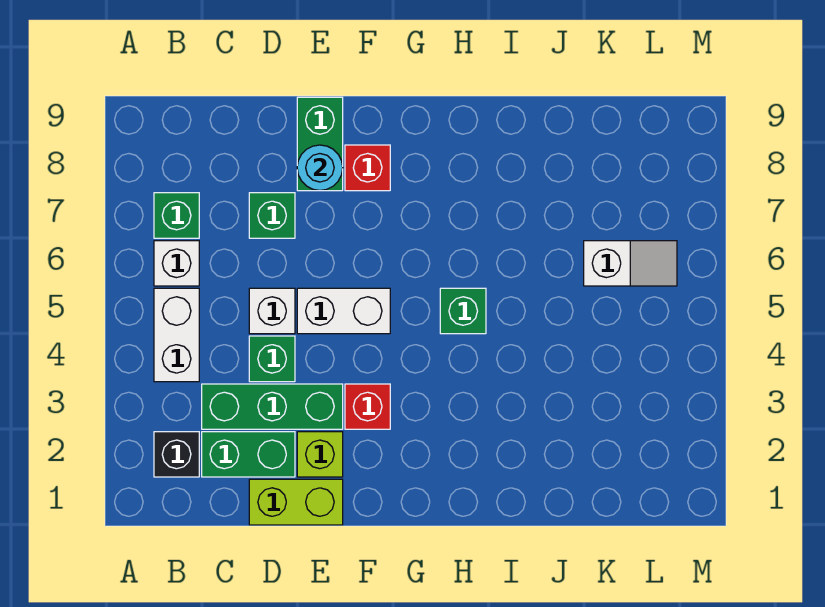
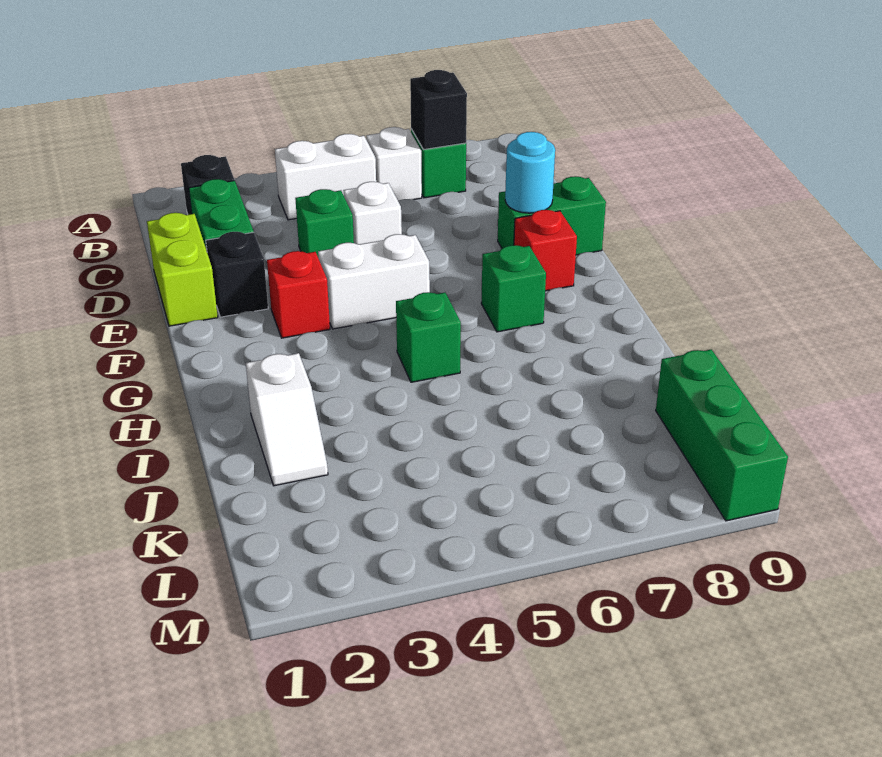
none -> black 1x1 brick [410,70,467,150]
green 1x3 brick [202,384,343,429] -> green 1x3 brick moved to [656,349,788,521]
green 1x1 brick [249,193,295,238] -> green 1x1 brick moved to [481,245,546,332]
lime 1x1 brick [297,432,343,477] -> black 1x1 brick [206,232,268,317]
white 1x2 brick [297,288,390,334] -> white 1x2 brick turned to [318,234,430,329]
white 1x2 slope [584,241,677,286] -> white 1x2 slope moved to [246,353,328,486]

